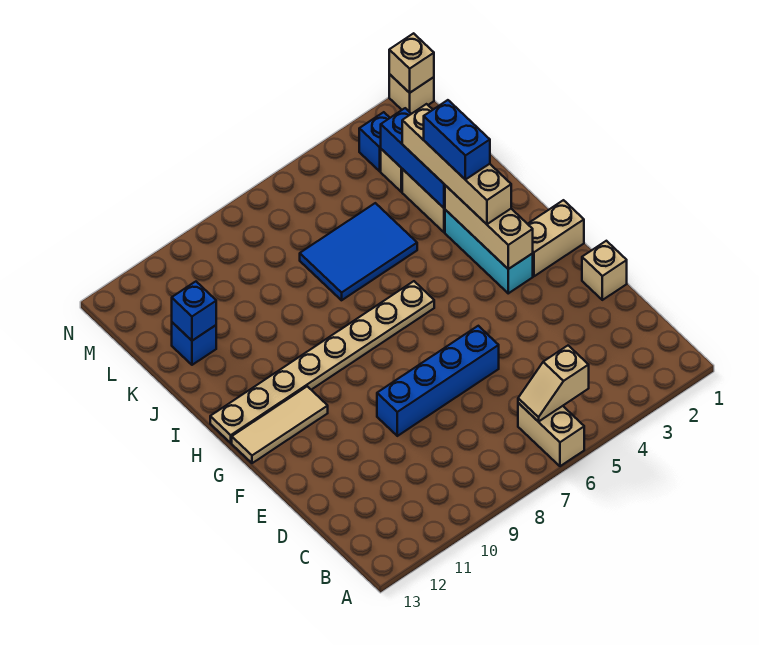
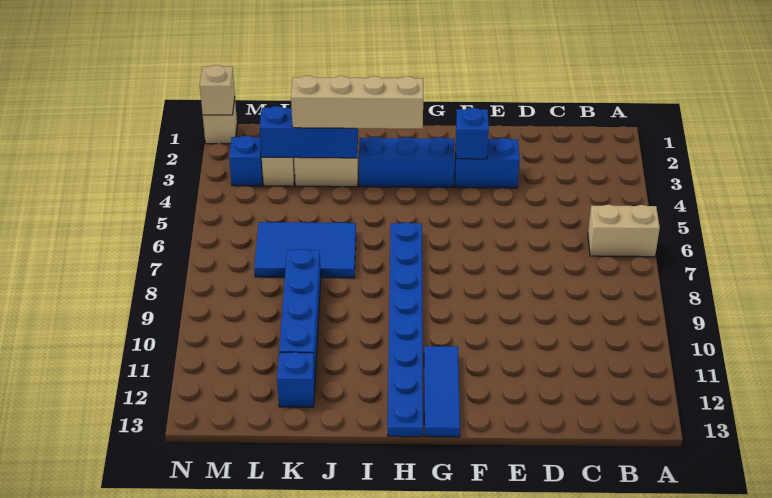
tan 1x2 slope [518,346,589,422] -> none
tan 1x1 brick [582,241,627,300] -> none
blue 1x4 brick [377,326,499,436] -> blue 1x4 brick moved to [279,249,321,373]
tan 1x2 brick [528,200,584,276] -> none
cyan 1x3 brick [445,210,533,293] -> blue 1x3 brick [359,137,455,187]
tan 1x3 brick [445,185,533,269] -> none
tan 1x3 tile [232,386,328,463] -> blue 1x3 tile [424,346,460,437]
tan 1x8 plate [210,281,434,443] -> blue 1x8 plate [388,222,423,437]
blue 1x2 brick [424,100,490,180] -> blue 1x2 brick moved to [455,138,520,188]
blue 2x3 tile [300,203,417,300] -> blue 2x3 tile turned to [254,222,356,278]
blue 1x1 brick [172,282,216,341] -> blue 1x1 brick moved to [456,108,489,159]

